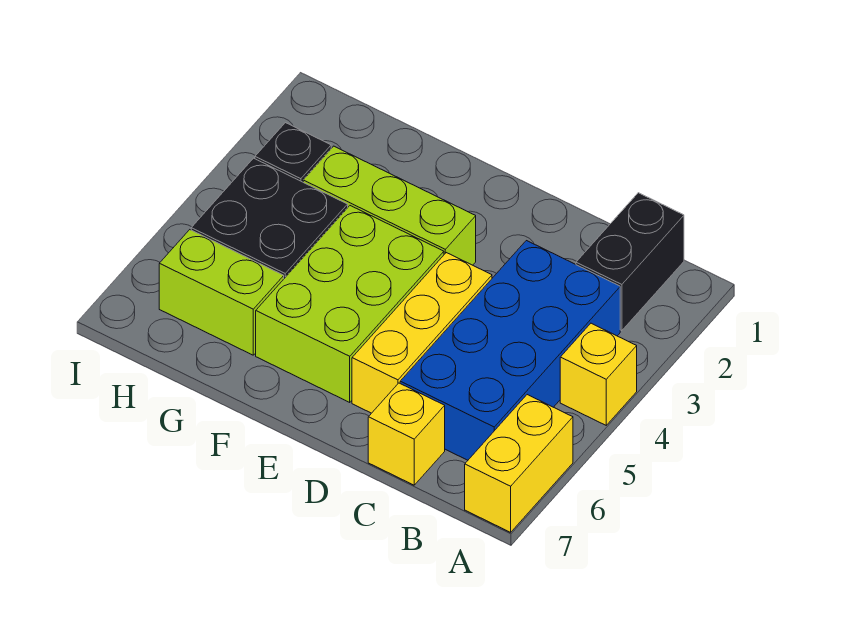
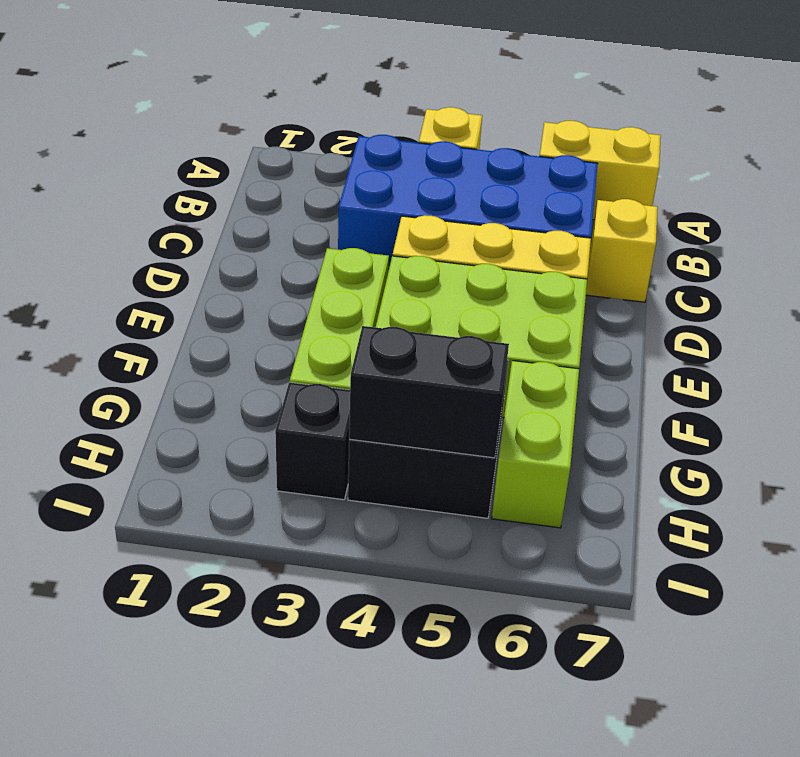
black 1x2 brick [576,193,684,331] -> black 1x2 brick moved to [349,326,509,458]

